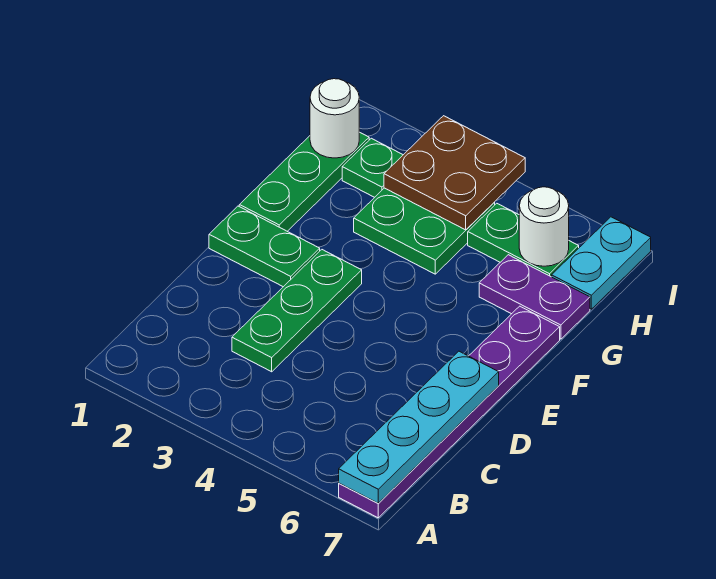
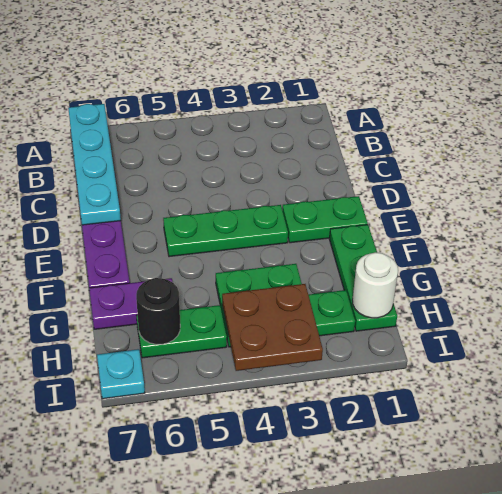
green 1x3 plate [232,250,362,372] -> green 1x3 plate turned to [163,205,288,257]
white 1x1 round brick [519,187,569,266] -> black 1x1 round brick [136,278,180,344]
cyan 1x2 plate [552,217,651,309] -> cyan 1x1 plate [97,349,145,399]

